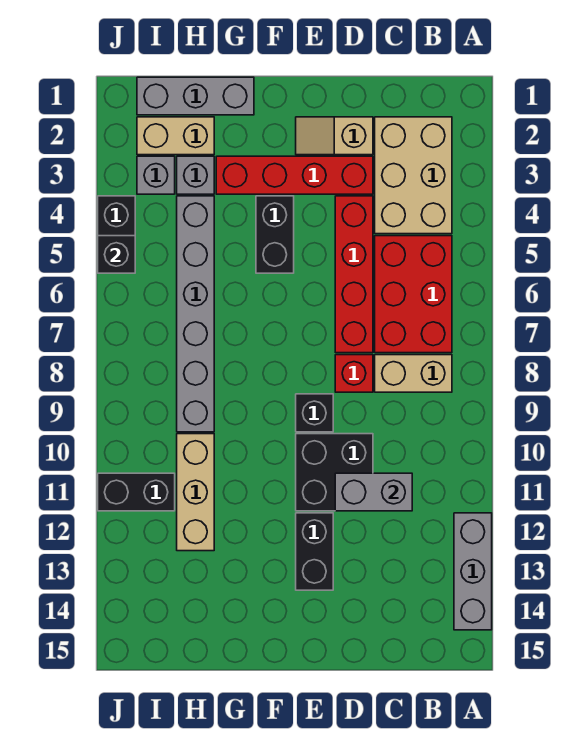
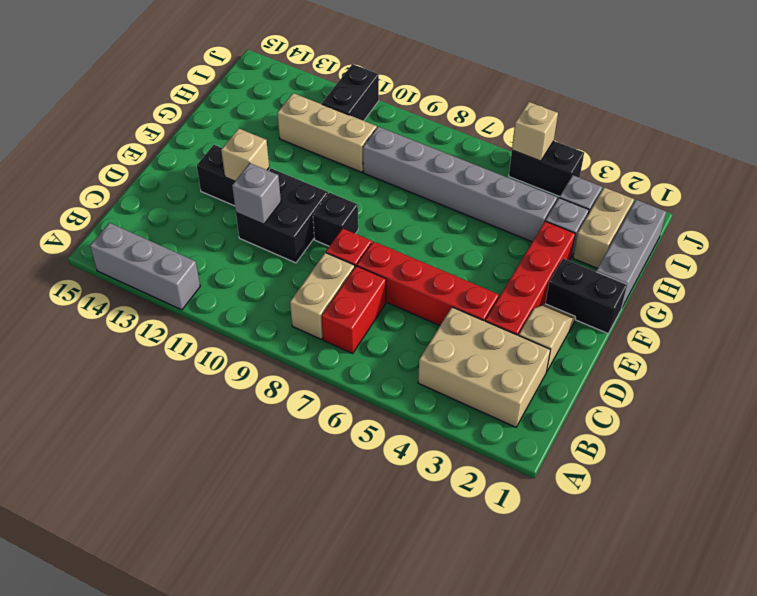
red 2x3 brick [375,236,452,353] -> red 1x2 brick [322,266,386,353]
grey 1x2 brick [335,473,412,511] -> grey 1x1 brick [232,163,281,224]
none -> tan 1x1 brick [221,128,269,181]
black 1x2 brick [256,196,294,273] -> black 1x2 brick moved to [545,258,627,333]
black 1x1 brick [98,236,135,273] -> tan 1x1 brick [512,102,558,161]

